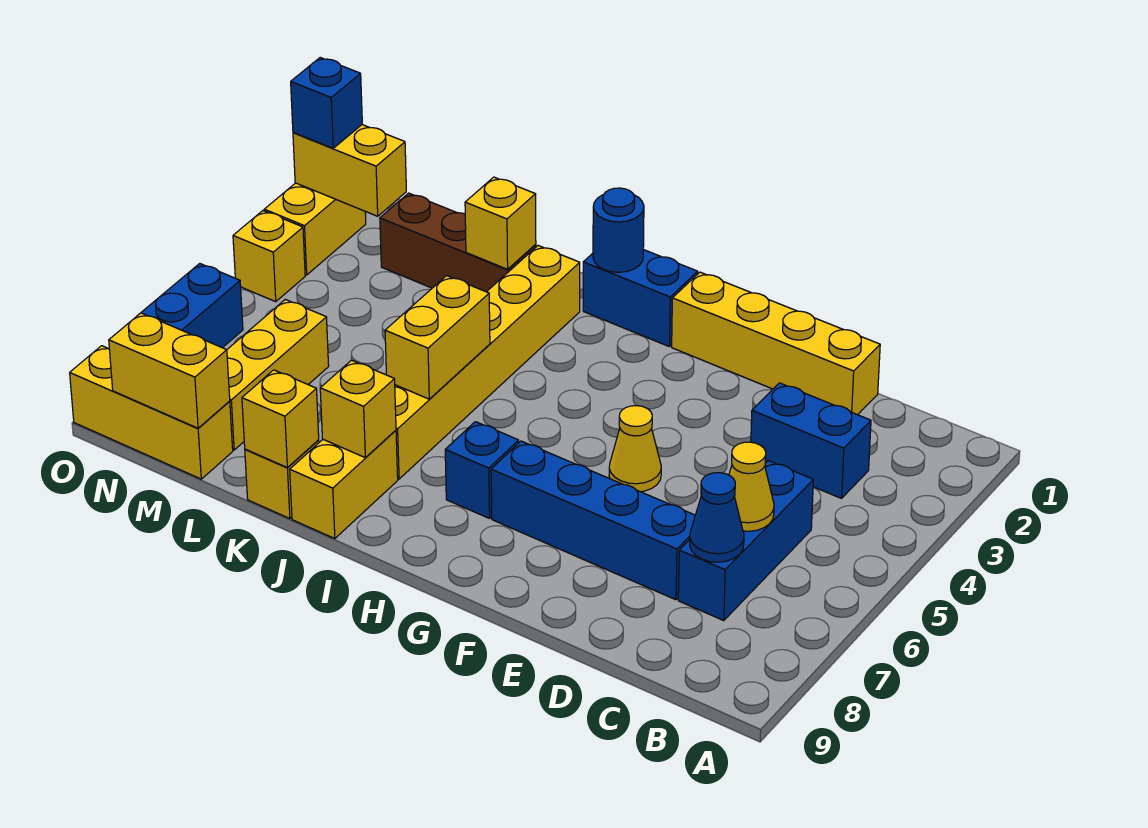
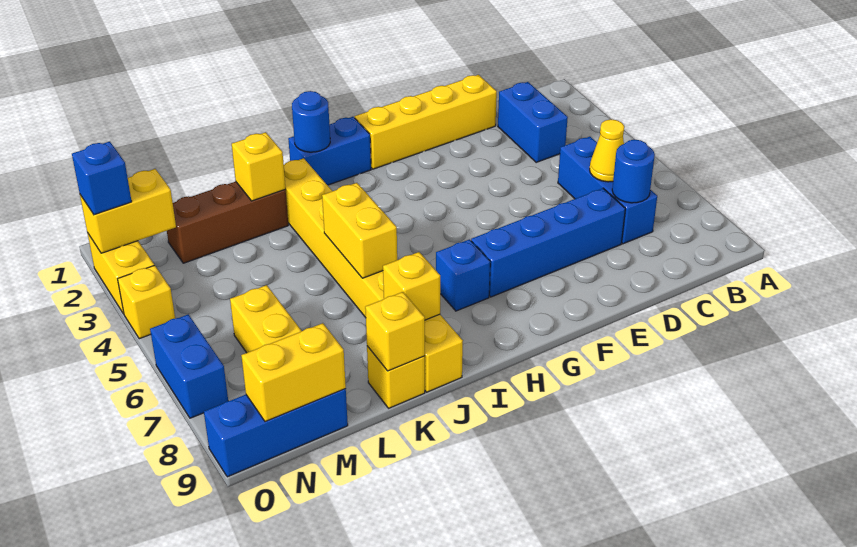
blue 1x2 brick [751,383,871,498] -> blue 1x2 brick turned to [498,82,568,162]
blue 1x1 cone [690,473,744,562] -> blue 1x1 round brick [612,140,655,203]
yellow 1x1 cone [609,406,661,492] -> none
yellow 1x3 brick [70,346,233,479] -> blue 1x3 brick [204,389,348,477]

